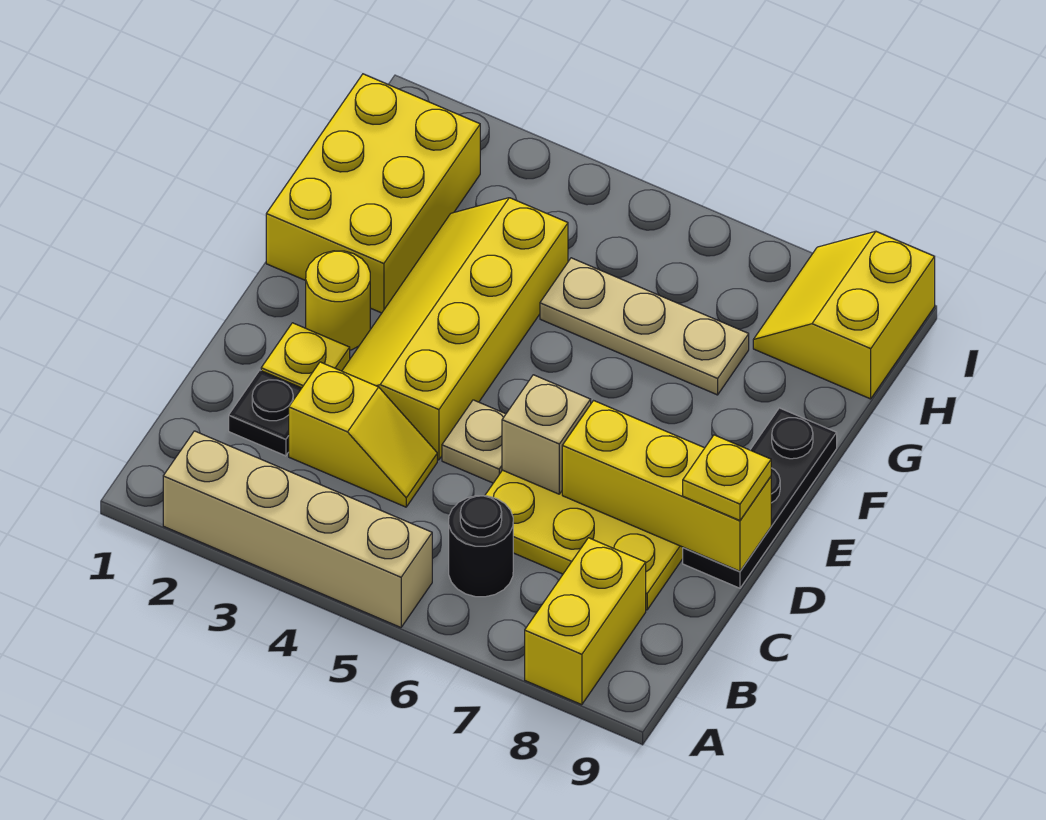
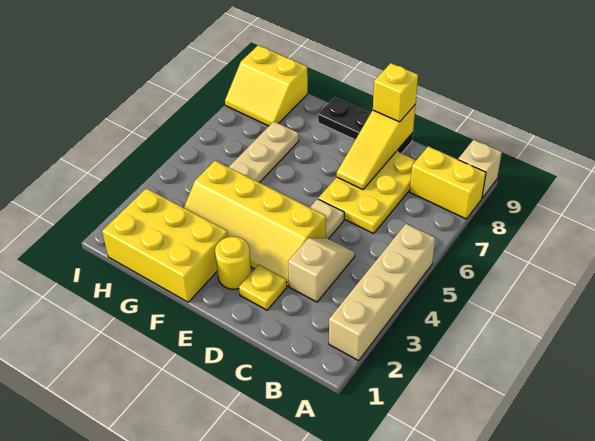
black 1x1 round brick [449,496,513,597] -> none
black 1x1 plate [229,370,301,456] -> none
yellow 1x2 slope [289,362,437,507] -> tan 1x2 slope [288,238,355,302]
tan 1x1 brick [502,375,591,494] -> tan 1x1 brick moved to [458,140,502,198]
yellow 1x3 brick [562,401,771,571] -> yellow 1x3 slope [337,104,416,189]
yellow 1x1 plate [683,435,771,520] -> yellow 1x1 brick [373,63,418,122]

